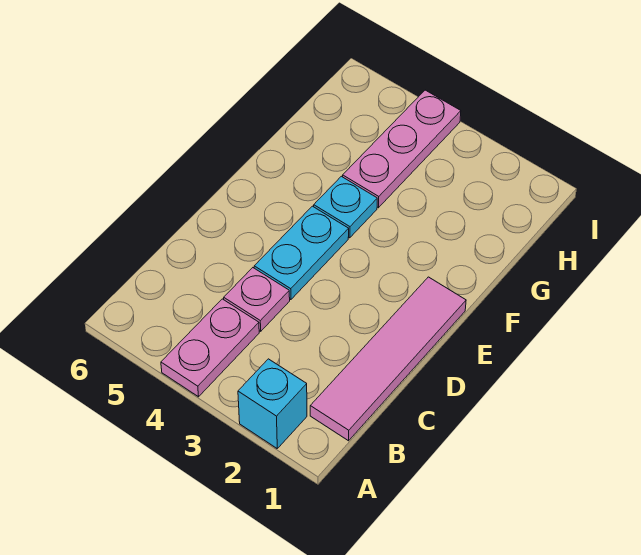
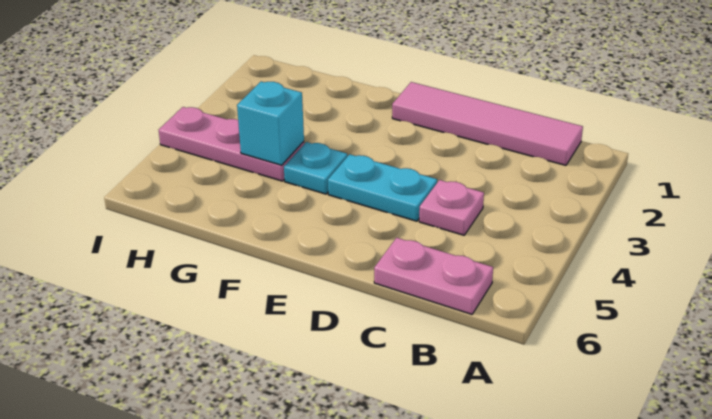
cyan 1x1 brick [238,359,307,448] -> cyan 1x1 brick moved to [237,82,304,165]
pink 1x2 plate [161,299,259,397] -> pink 1x2 plate moved to [374,238,493,314]

